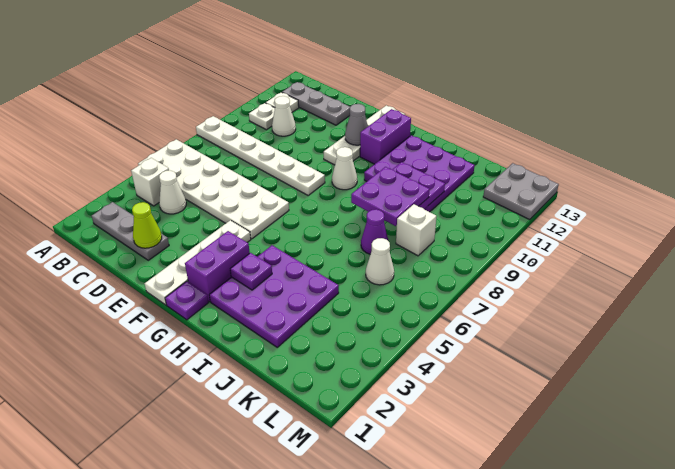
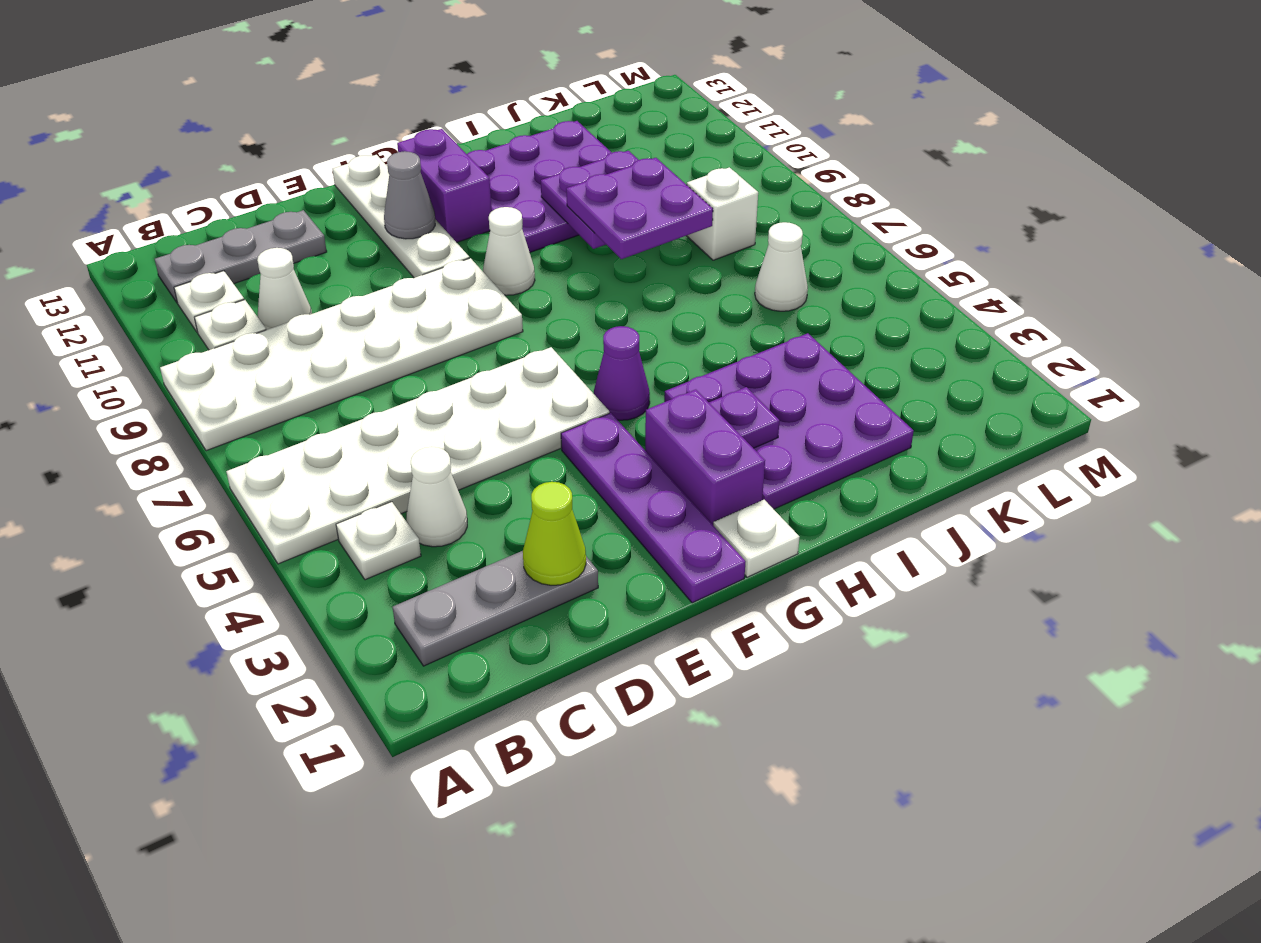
white 1x6 plate [196,116,325,195] -> white 2x6 plate [160,258,523,451]
white 1x1 brick [131,158,169,206] -> white 1x1 plate [336,502,421,580]
white 1x4 plate [145,220,251,305] -> purple 1x4 plate [561,413,746,603]
purple 1x1 plate [165,281,209,320] -> white 1x1 plate [713,500,799,577]
purple 1x1 cone [361,209,388,254] -> purple 1x1 cone moved to [594,326,650,420]
grey 2x2 plate [483,163,559,219] -> none

